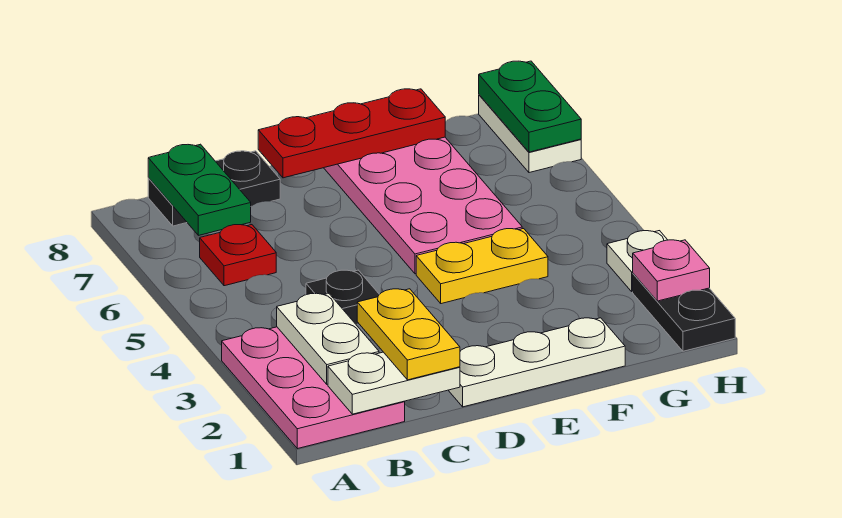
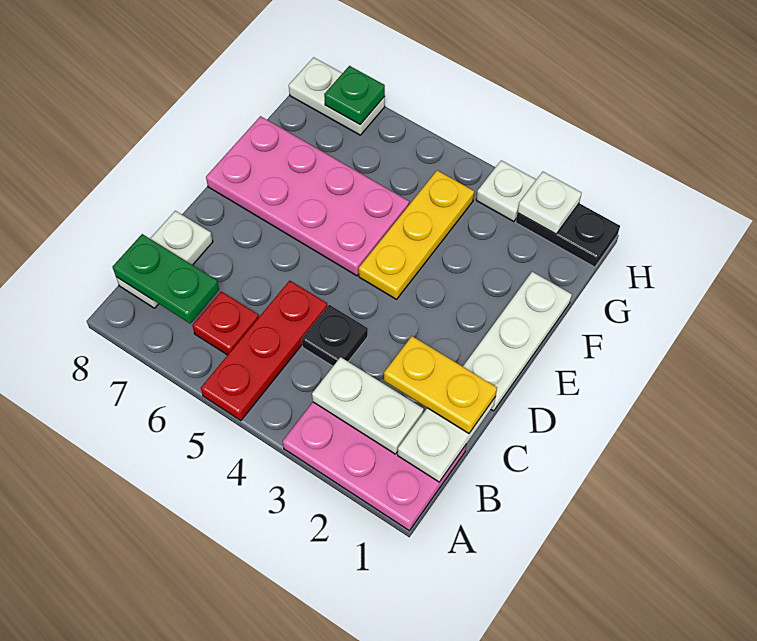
black 1x2 plate [148,151,280,226] -> white 1x2 plate [116,211,213,308]
red 1x3 plate [258,89,445,178] -> red 1x3 plate moved to [201,280,328,421]
yellow 1x2 plate [416,229,548,304] -> yellow 1x3 plate [359,170,474,299]
pink 1x1 plate [633,240,710,301] -> white 1x1 plate [518,172,582,234]
green 1x2 plate [479,61,581,152] -> green 1x1 plate [324,66,385,124]

